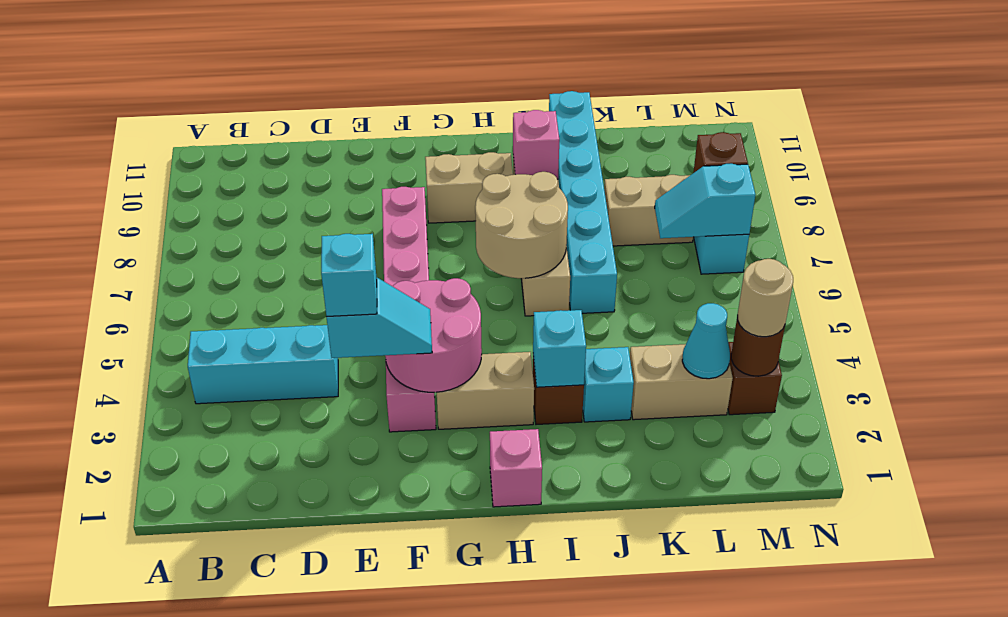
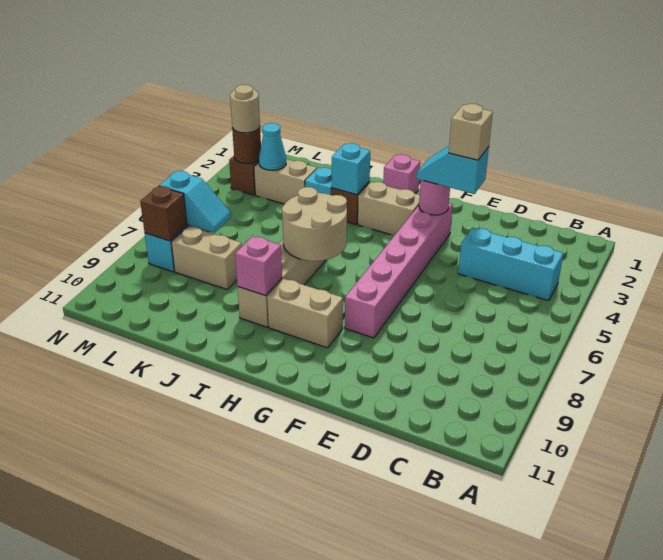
cyan 1x1 brick [321,234,377,317] -> tan 1x1 brick [449,104,493,160]
pink 2x2 round brick [385,278,482,392] -> pink 1x1 round brick [419,180,450,215]
cyan 1x6 brick [549,91,617,313] -> none

